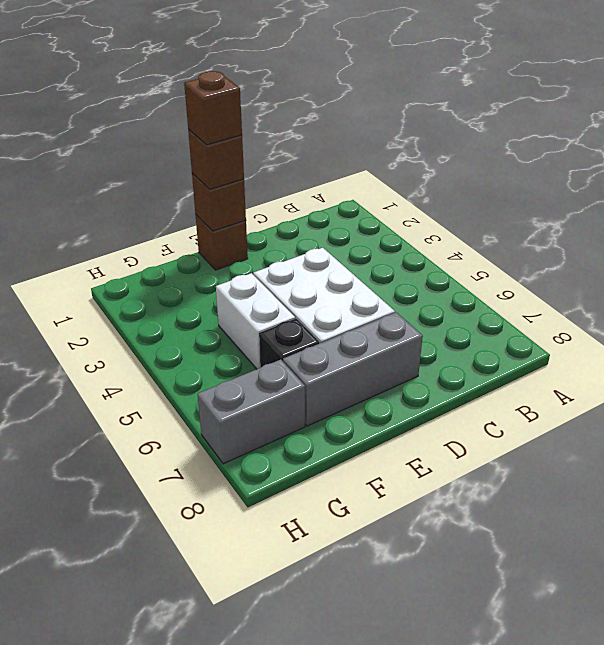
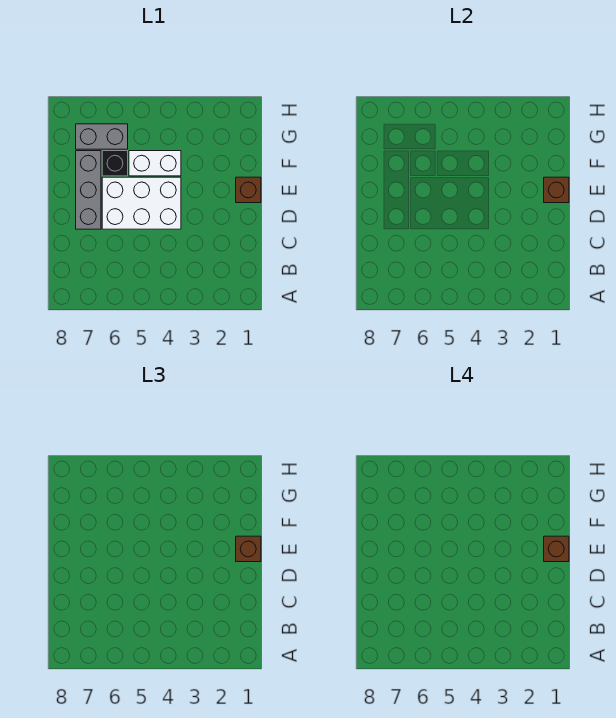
grey 1x2 brick [198,360,305,464] -> grey 1x2 brick turned to [76,124,128,149]

